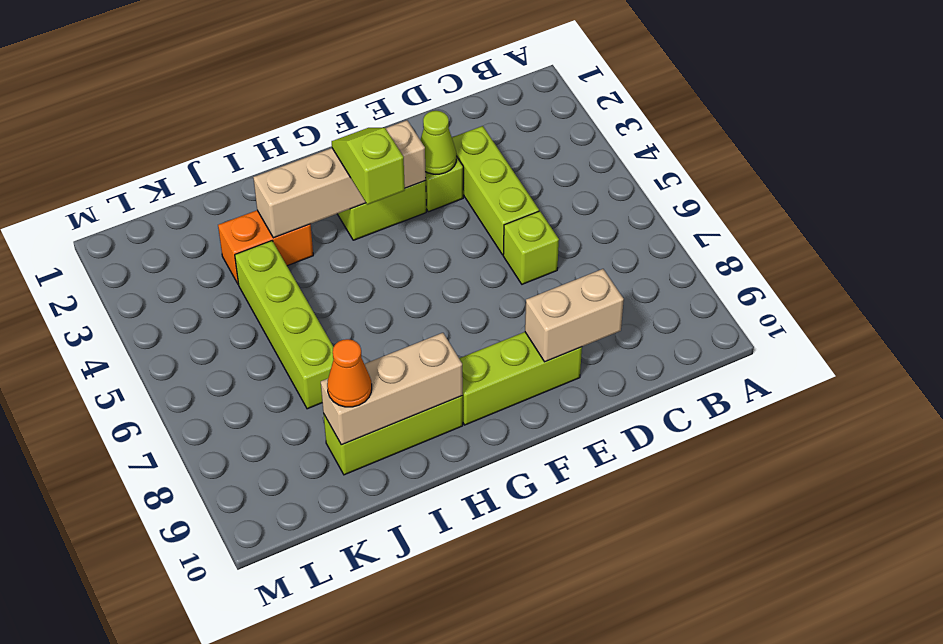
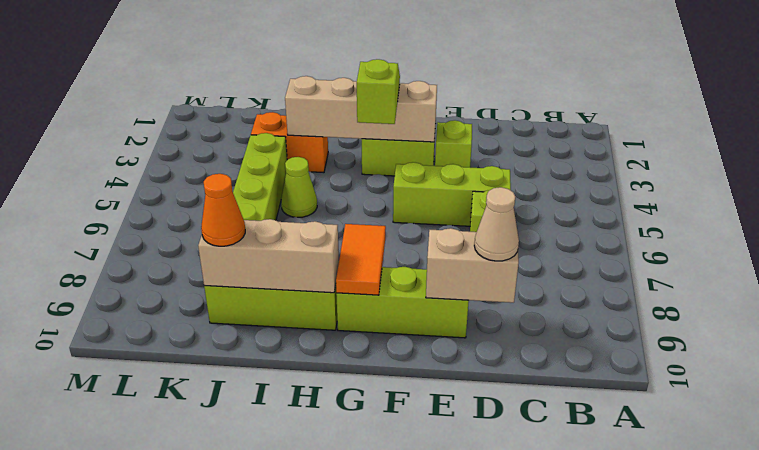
lime 1x3 brick [452,126,539,255] -> lime 1x3 brick turned to [393,162,511,226]
none -> tan 1x1 cone [474,187,519,261]
lime 1x1 cone [420,111,456,174] -> lime 1x1 cone moved to [281,157,317,217]
none -> orange 1x2 tile [336,224,386,295]

